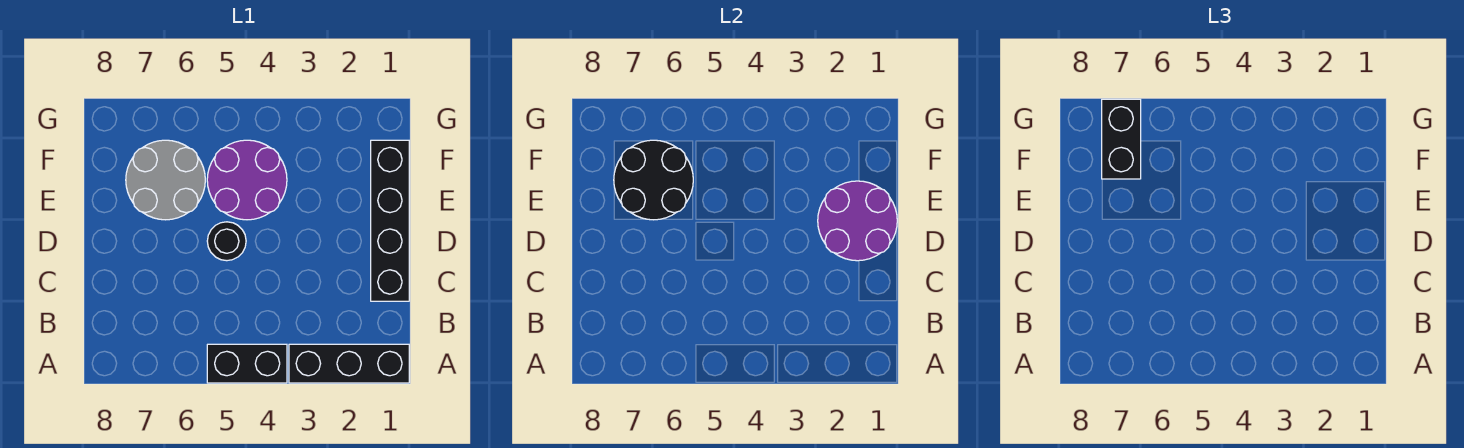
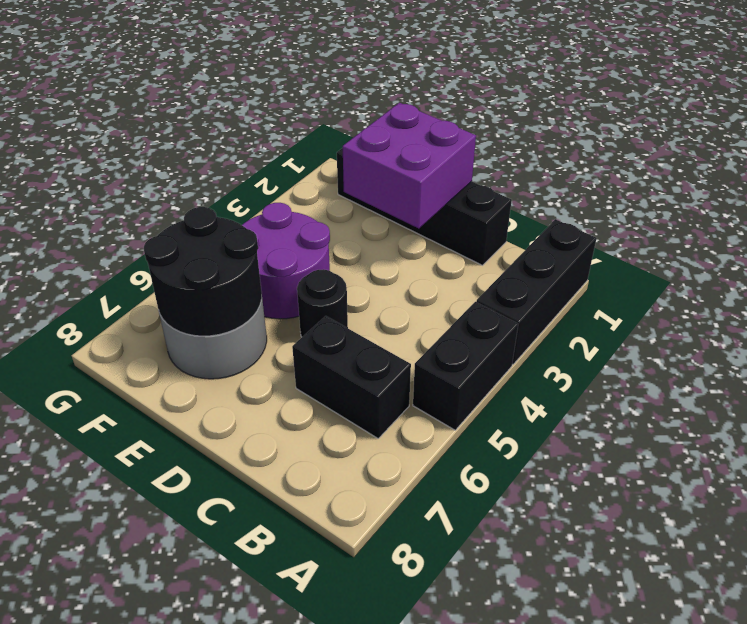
purple 2x2 round brick [818,181,897,261] -> purple 2x2 brick [343,103,476,228]
black 1x2 brick [1102,99,1141,179] -> black 1x2 brick moved to [292,316,411,438]

